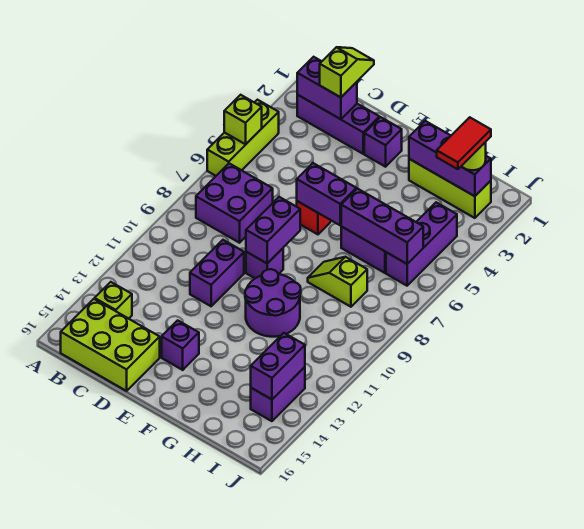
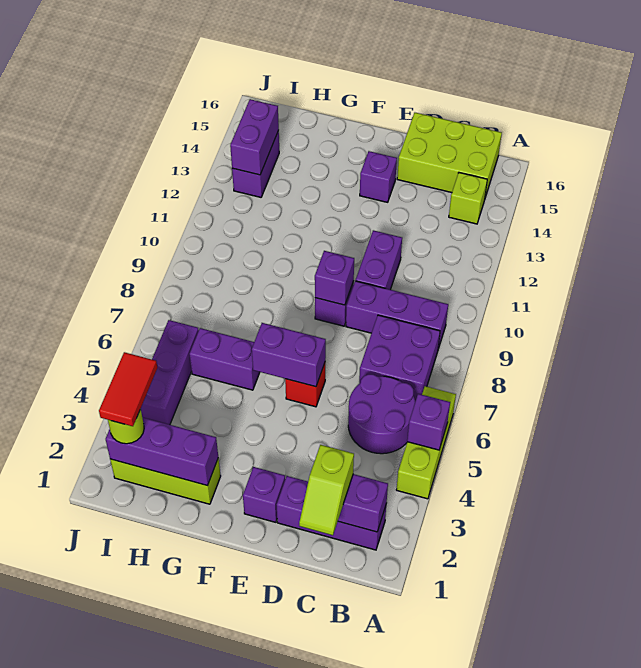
lime 1x1 brick [224,95,262,144] -> purple 1x1 brick [407,394,450,450]
purple 1x2 brick [246,197,300,263] -> purple 1x1 brick [315,251,354,305]
purple 2x2 round brick [245,269,301,337] -> purple 2x2 round brick moved to [348,374,415,454]
purple 1x3 brick [341,189,423,264] -> purple 1x3 brick moved to [346,281,448,349]
lime 1x2 slope [308,257,367,307] -> none

